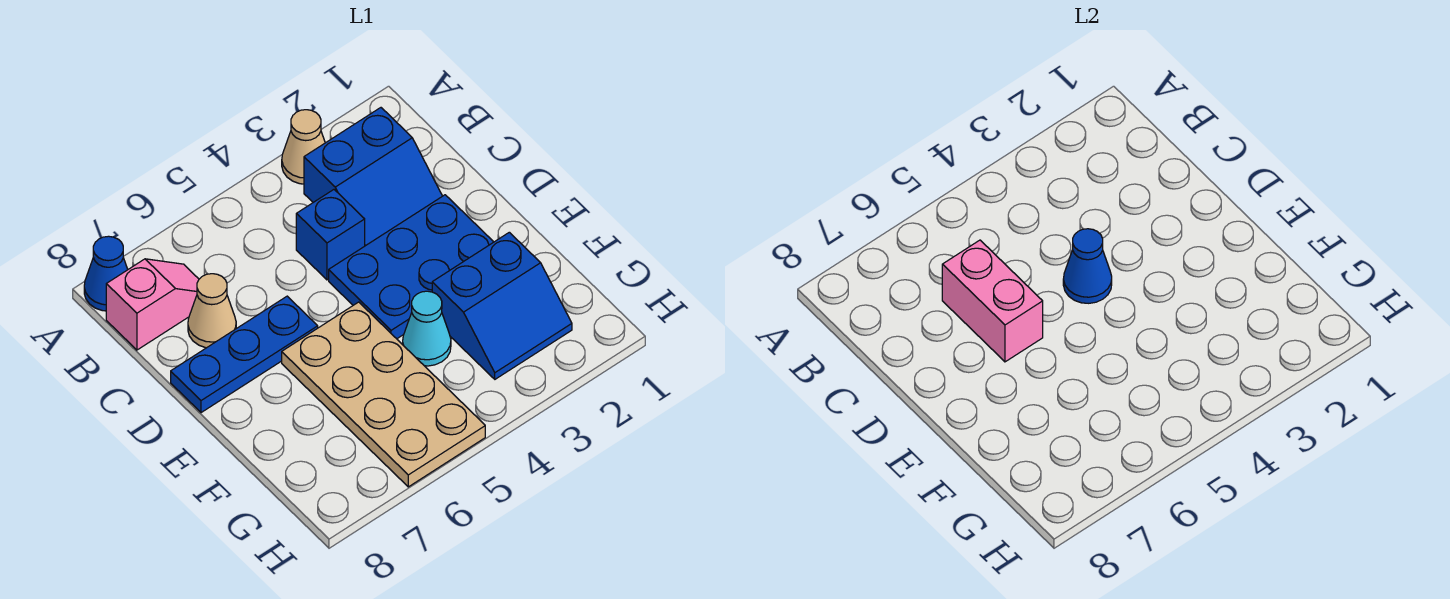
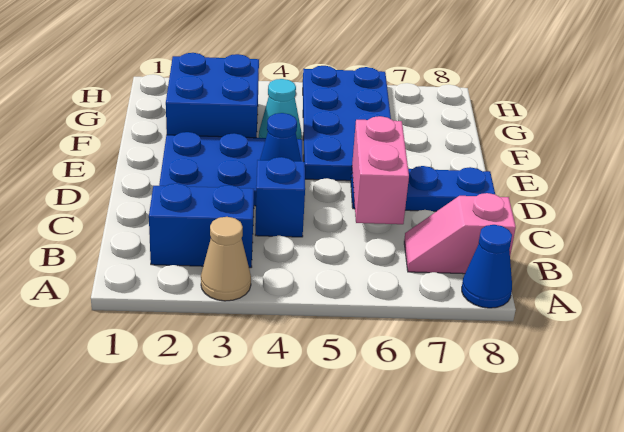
tan 1x1 cone [188,274,236,348] -> none
tan 2x4 plate [282,302,485,487] -> blue 2x4 plate [303,66,391,181]
blue 2x2 slope [432,232,572,379] -> blue 2x2 brick [166,53,259,138]

